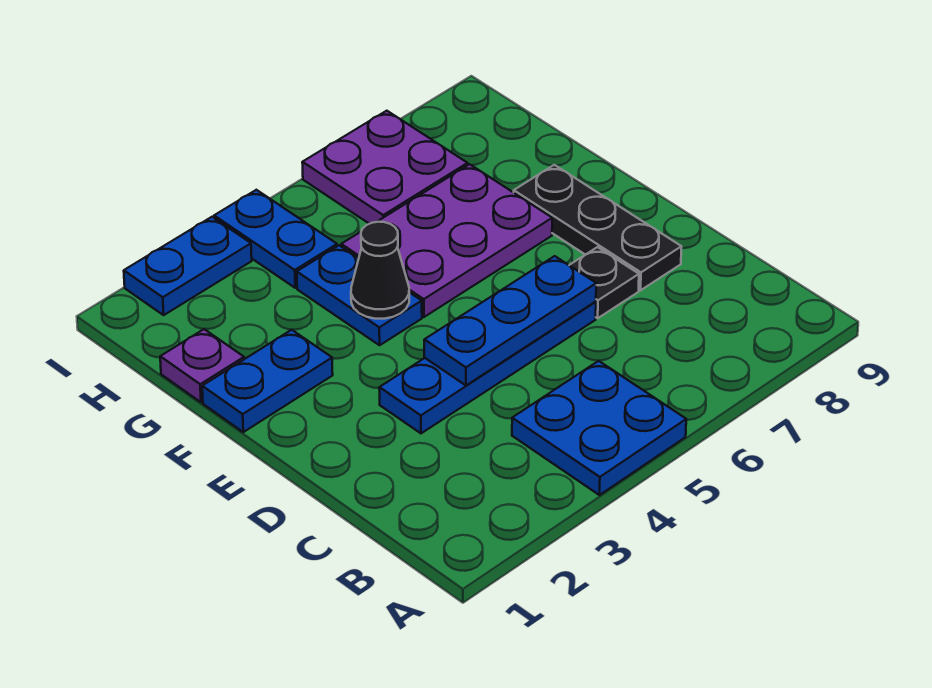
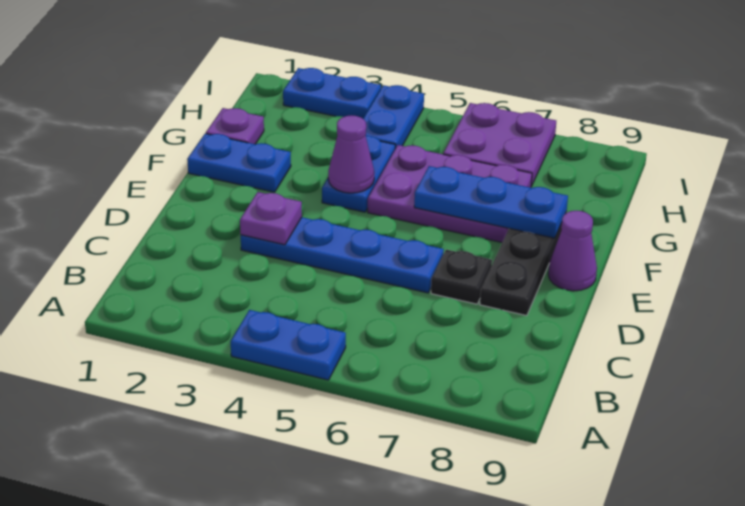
blue 2x2 plate [512,361,686,495] -> blue 1x2 plate [231,310,346,380]
none -> purple 1x1 plate [240,192,302,245]
blue 1x3 plate [424,256,596,385] -> blue 1x3 plate moved to [414,166,568,238]
none -> purple 1x1 cone [548,211,597,291]
black 1x1 cone [351,222,409,319] -> purple 1x1 cone [328,115,374,193]

